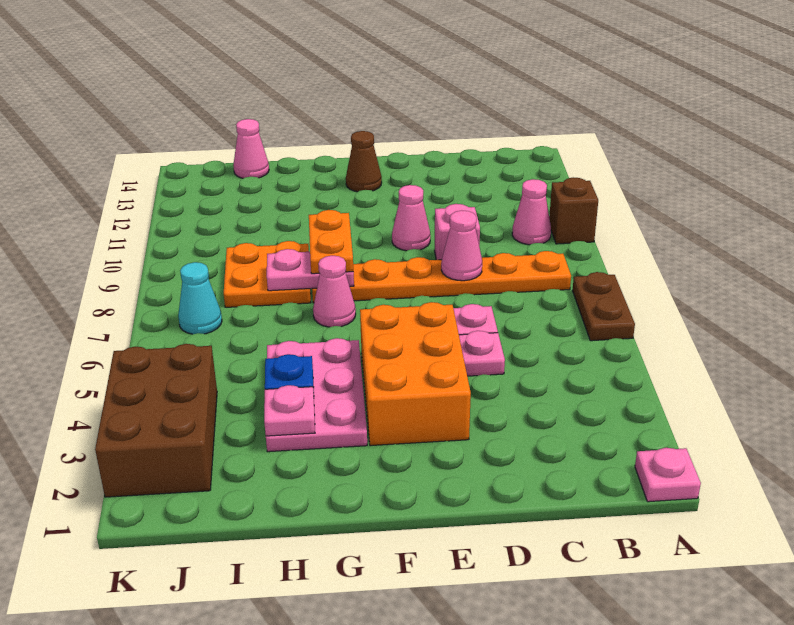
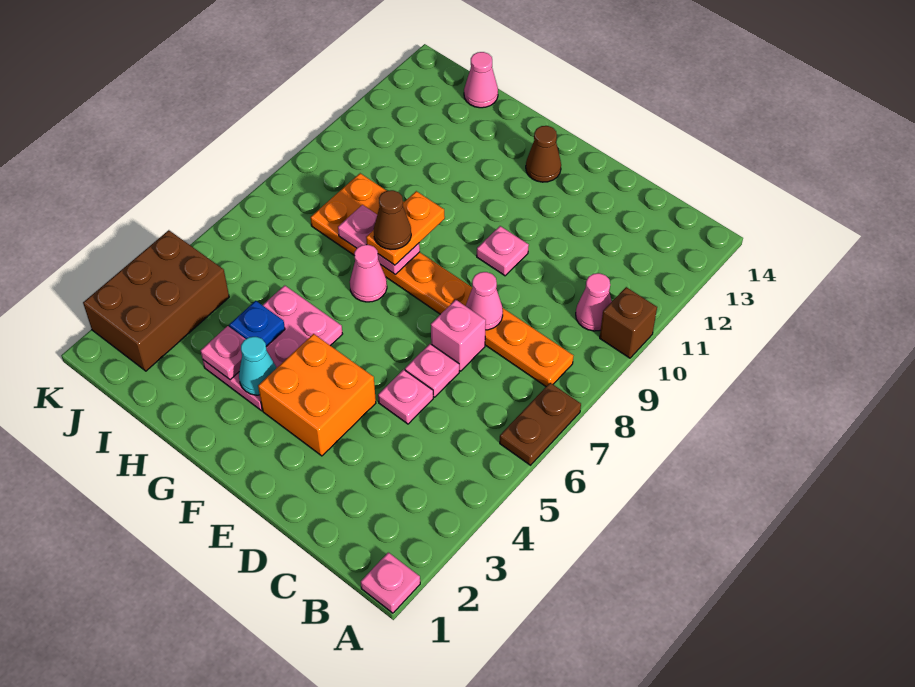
pink 1x1 brick [434,204,480,260] -> pink 1x1 brick moved to [431,300,486,371]
orange 2x3 brick [360,302,471,446] -> orange 2x2 brick [258,334,376,456]
pink 1x1 cone [392,185,430,251] -> pink 1x1 plate [477,226,529,276]
none -> brown 1x1 cone [374,190,411,249]
cyan 1x1 cone [178,262,222,334] -> cyan 1x1 cone moved to [239,337,276,395]

